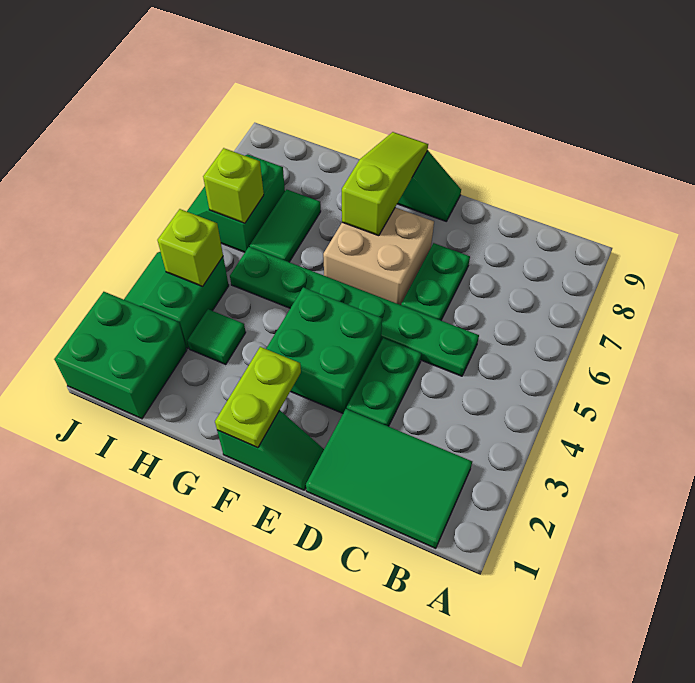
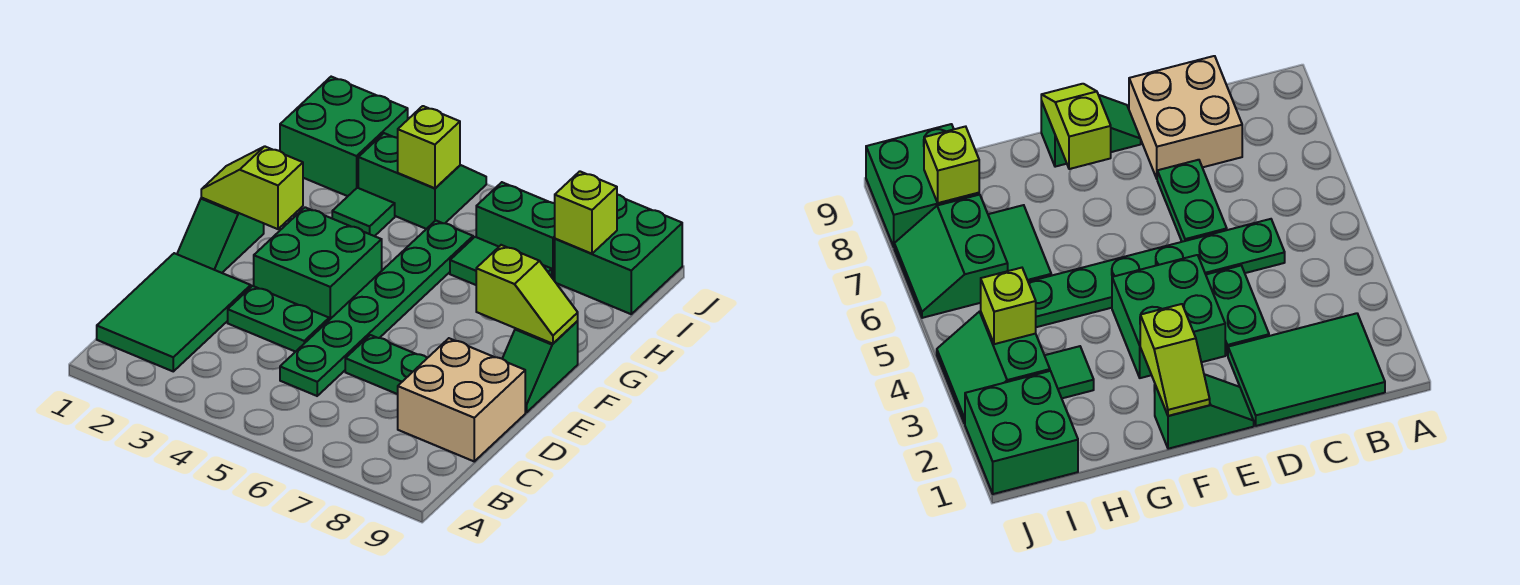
tan 2x2 brick [323,208,434,305] -> tan 2x2 brick moved to [398,338,525,461]
lime 1x2 plate [215,347,301,448] -> lime 1x2 slope [201,146,303,229]
lime 1x3 slope [342,132,428,236] -> lime 1x2 slope [476,245,578,344]
lime 1x1 brick [203,148,264,223] -> lime 1x1 brick moved to [555,171,617,254]
none -> green 2x2 brick [554,194,682,314]

